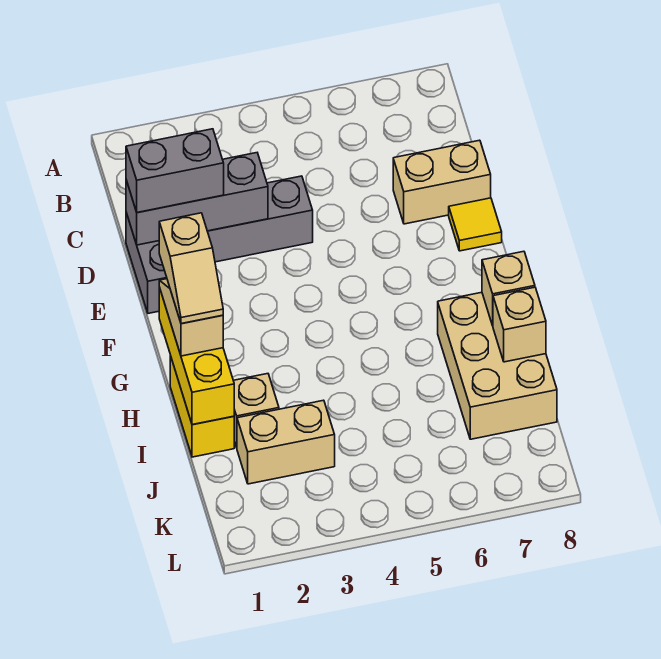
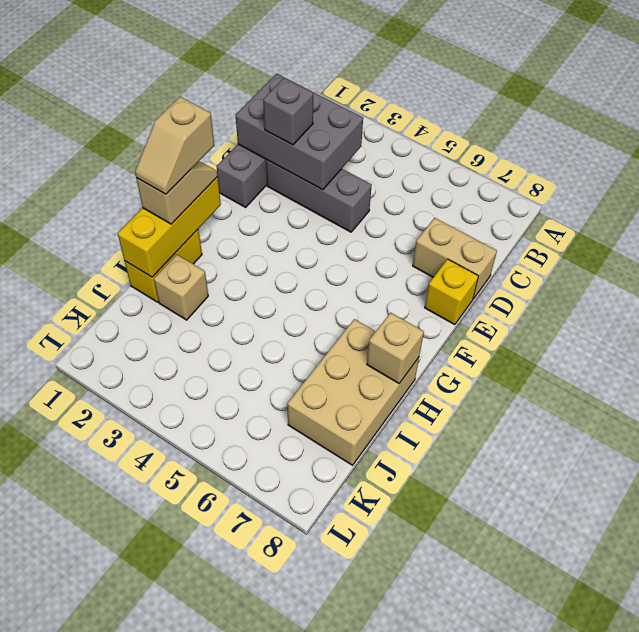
grey 1x3 brick [126,153,268,245] -> grey 2x3 brick [236,74,363,190]
grey 1x2 brick [126,129,224,213] -> grey 1x1 brick [263,78,313,145]
yellow 1x1 tile [449,198,502,251] -> yellow 1x1 brick [425,259,478,325]
tan 1x1 brick [493,287,546,362] -> none
tan 1x2 brick [237,400,335,484] -> none

